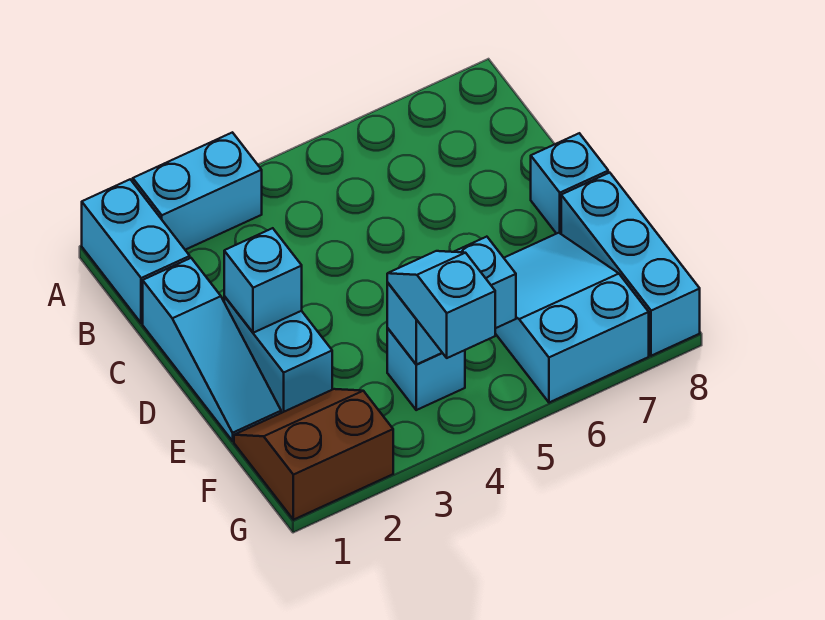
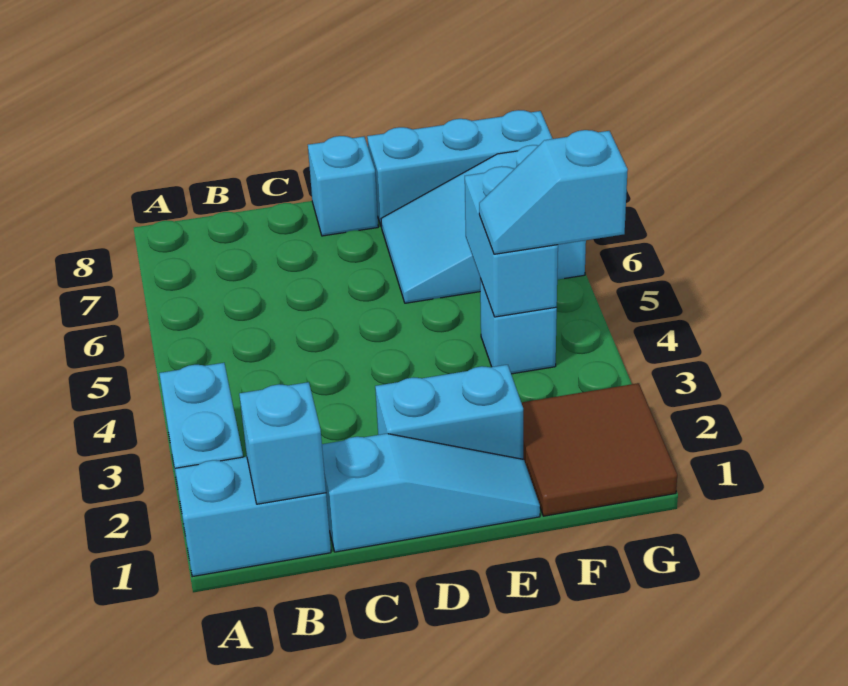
cyan 1x1 brick [224,228,302,333] -> cyan 1x1 brick moved to [239,382,326,504]
brown 2x2 slope [234,389,393,520] -> brown 2x2 tile [521,383,677,516]

